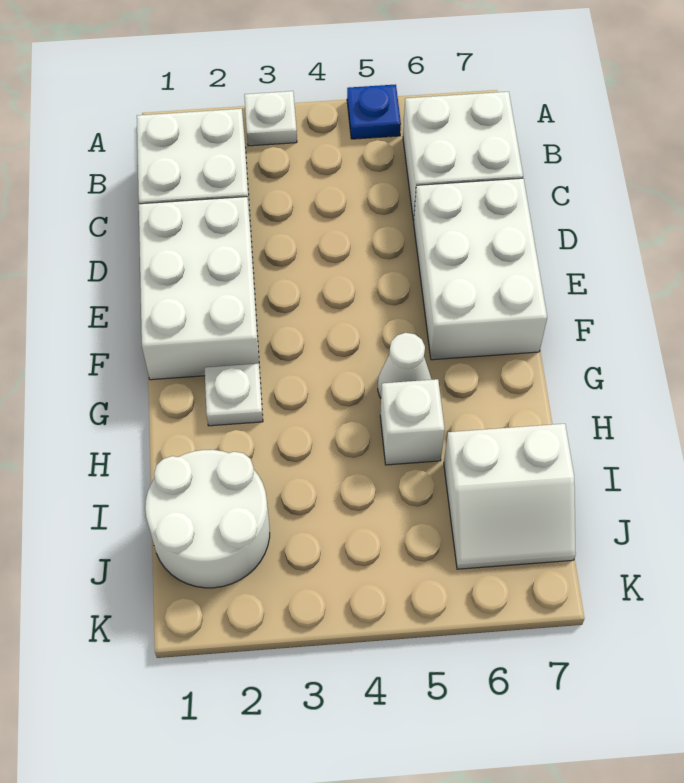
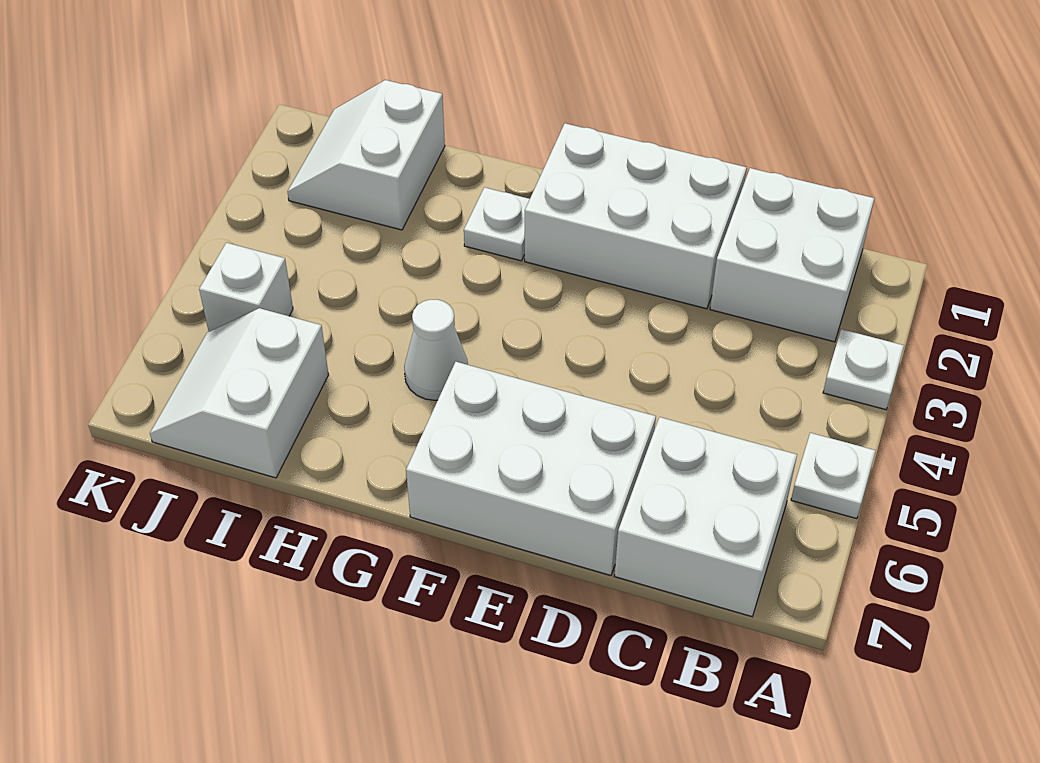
blue 1x1 plate [347,84,401,139] -> white 1x1 plate [791,433,876,519]
white 1x1 brick [380,379,445,465] -> white 1x1 brick moved to [199,243,293,332]
white 2x2 round brick [145,450,270,588] -> white 2x2 slope [287,80,445,230]

